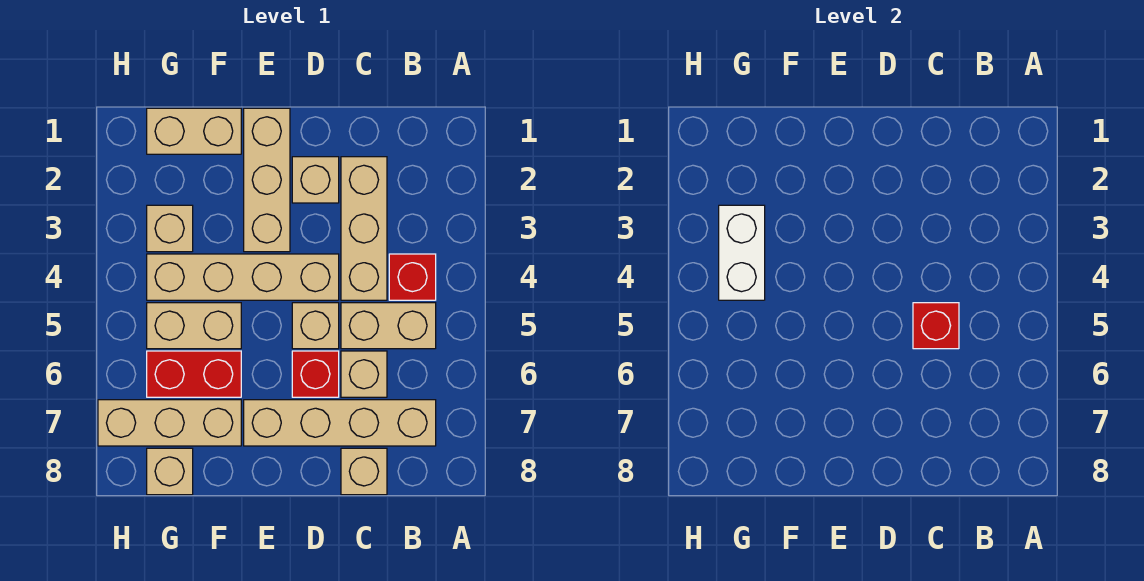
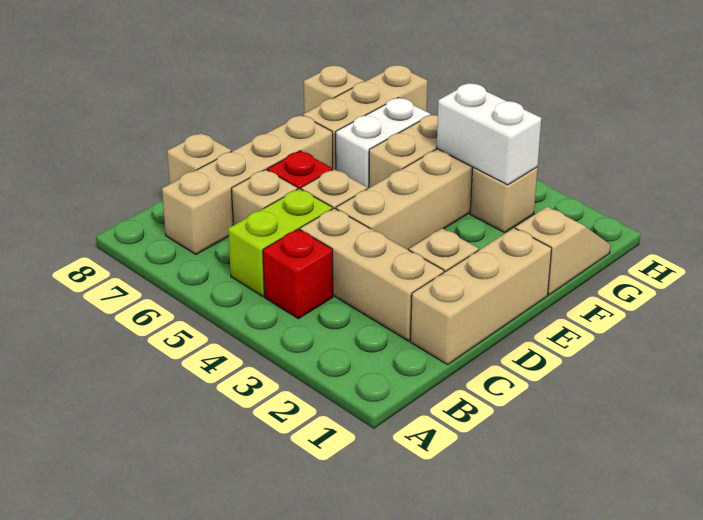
tan 1x2 brick [341,303,436,349] -> lime 1x2 brick [228,189,333,297]
red 1x1 brick [913,303,959,349] -> none
tan 1x3 brick [244,108,290,252] -> tan 1x3 brick turned to [411,228,552,365]
tan 1x2 brick [147,108,241,154] -> tan 1x2 slope [515,207,611,295]
red 1x2 brick [147,351,241,397] -> white 1x2 brick [336,98,430,189]

